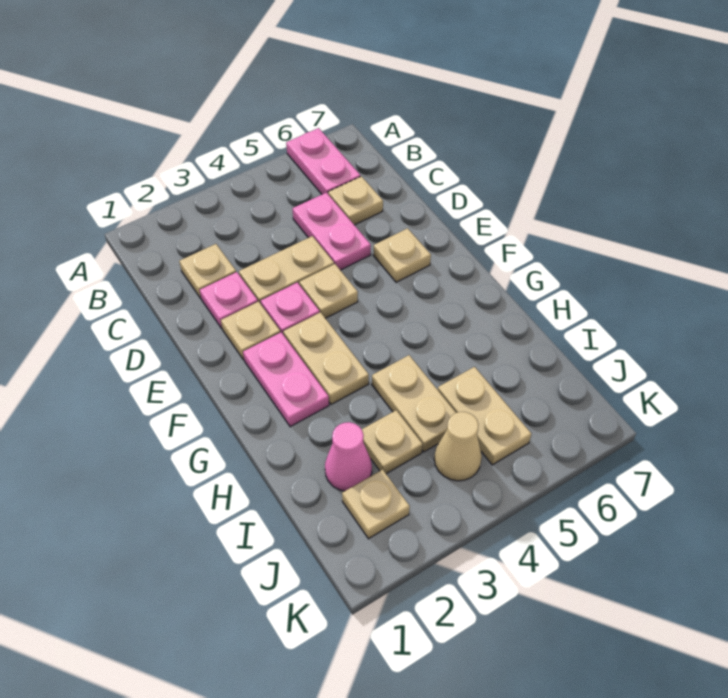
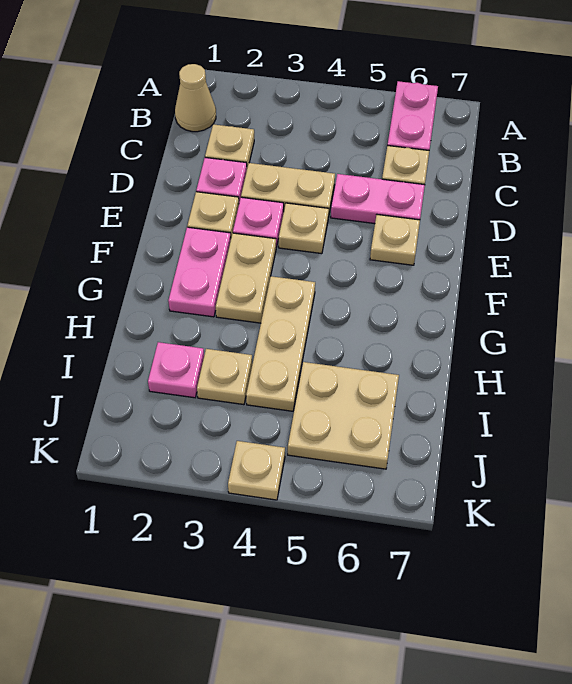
pink 1x2 plate [293,193,371,270] -> pink 1x2 plate turned to [331,174,425,224]
tan 1x2 plate [372,355,456,452] -> tan 1x3 plate [246,276,315,411]
pink 1x1 cone [325,422,372,491] -> pink 1x1 plate [148,342,204,398]
tan 1x2 plate [438,367,531,465] -> tan 2x2 plate [288,362,399,469]
tan 1x1 plate [342,470,410,539] -> tan 1x1 plate moved to [228,441,285,500]
tan 1x1 cone [434,412,482,481] -> tan 1x1 cone moved to [175,64,216,132]

